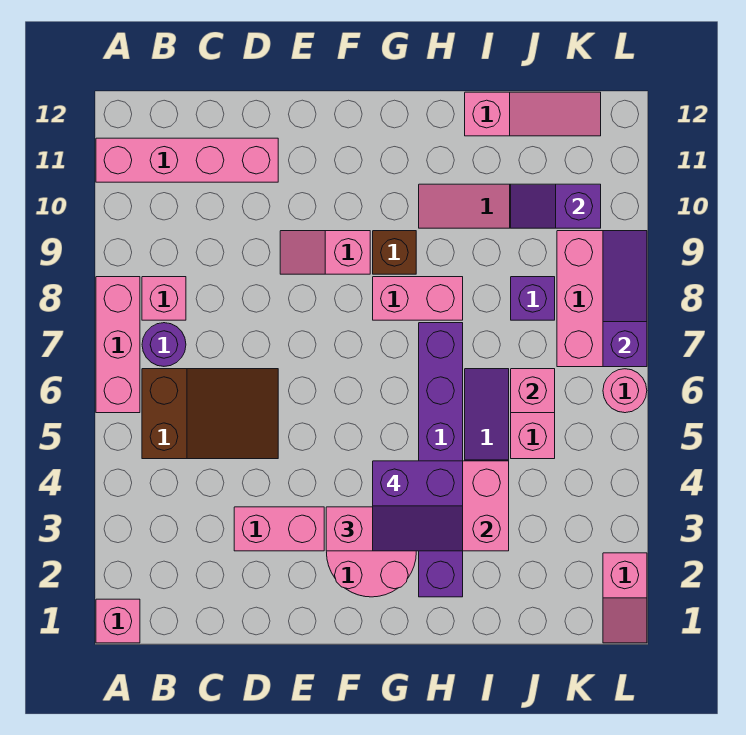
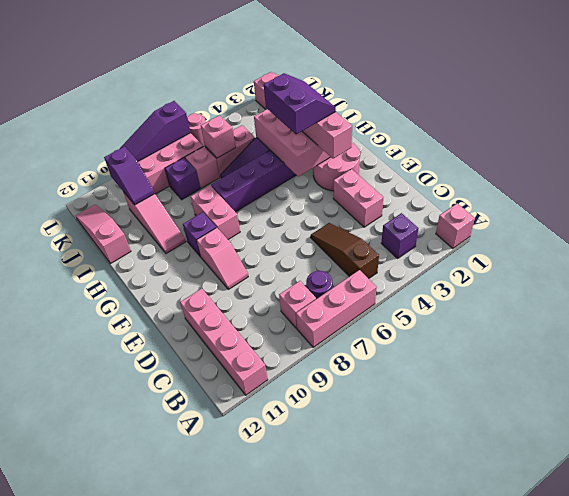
none -> purple 1x1 brick [381,213,419,258]
brown 2x3 slope [142,369,278,459] -> brown 1x3 slope [311,223,379,279]
brown 1x1 brick [373,231,416,274] -> purple 1x1 brick [183,212,216,257]
none -> pink 1x1 brick [185,146,220,188]

